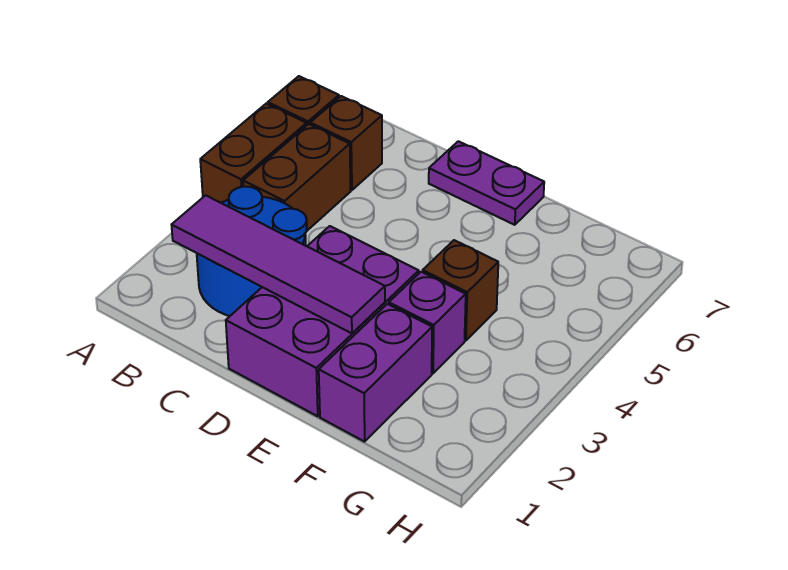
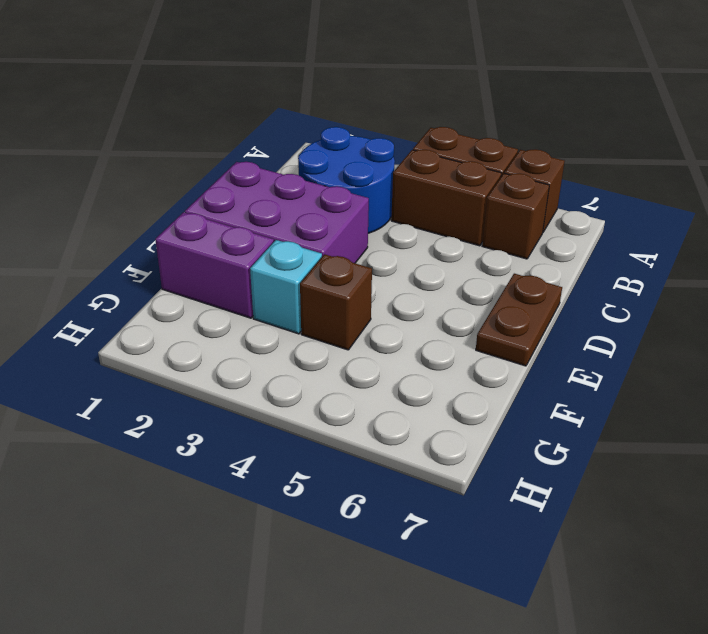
purple 1x4 tile [172,195,385,333] -> none
purple 1x2 plate [429,141,544,225] -> brown 1x2 plate [476,274,562,366]
purple 1x1 brick [389,272,466,373] -> cyan 1x1 brick [250,240,322,334]

